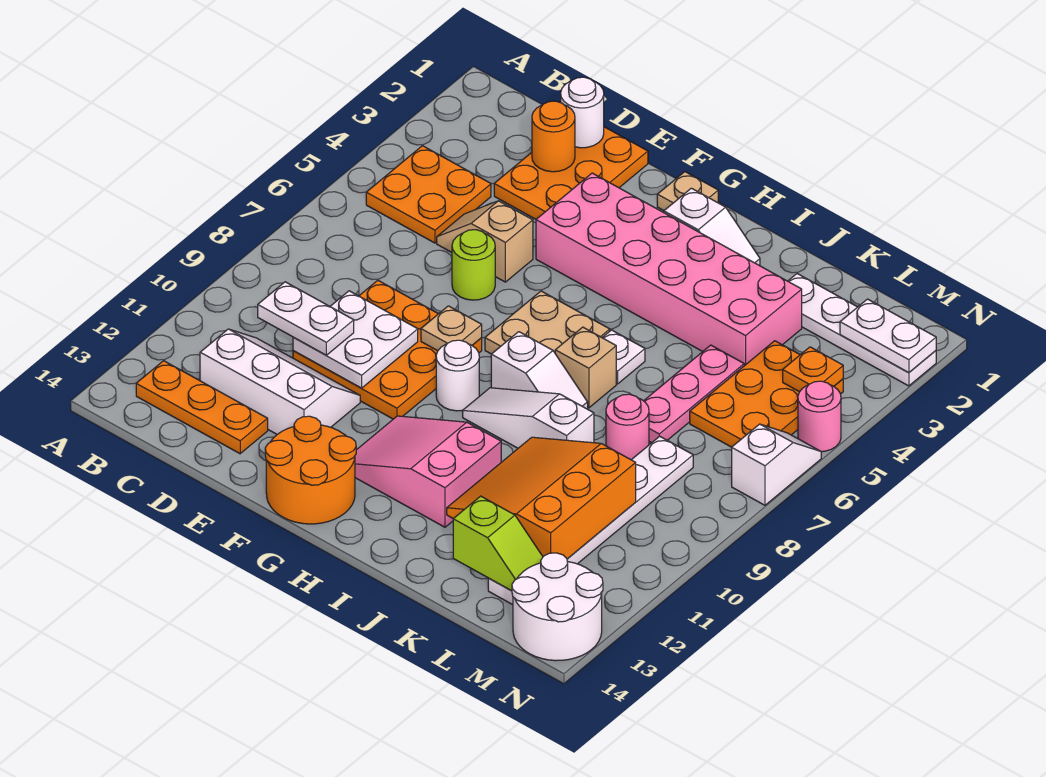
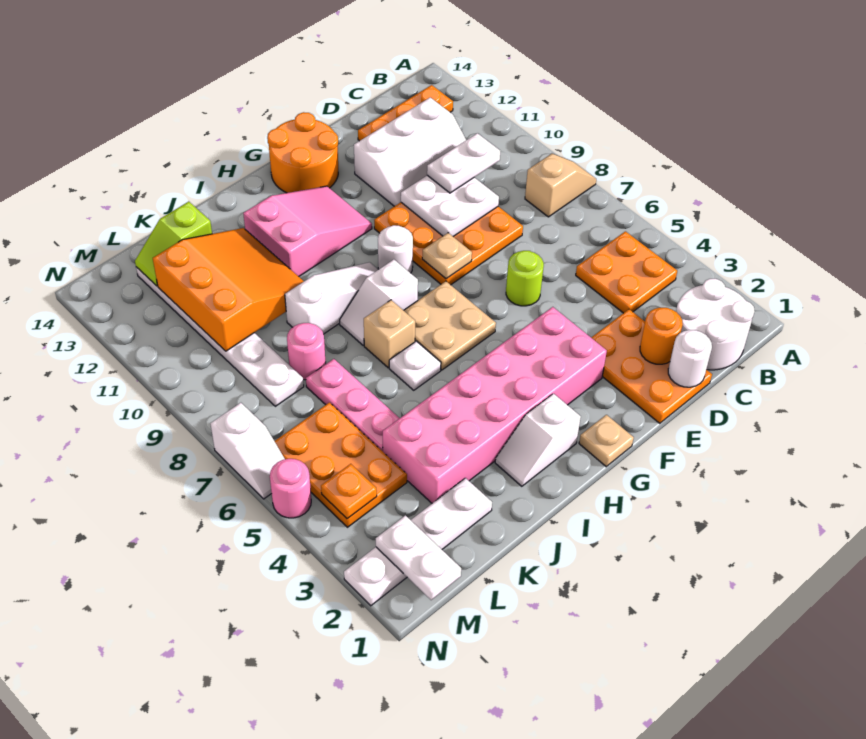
tan 1x2 slope [437,201,533,282] -> tan 1x2 slope moved to [525,154,596,217]
white 1x2 plate [840,299,936,373] -> white 1x2 plate turned to [376,516,461,600]
white 2x2 round brick [512,553,603,661] -> white 2x2 round brick moved to [676,279,755,370]

